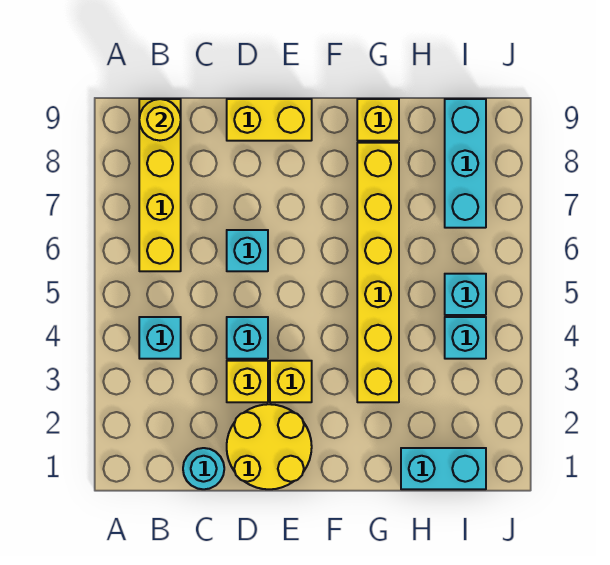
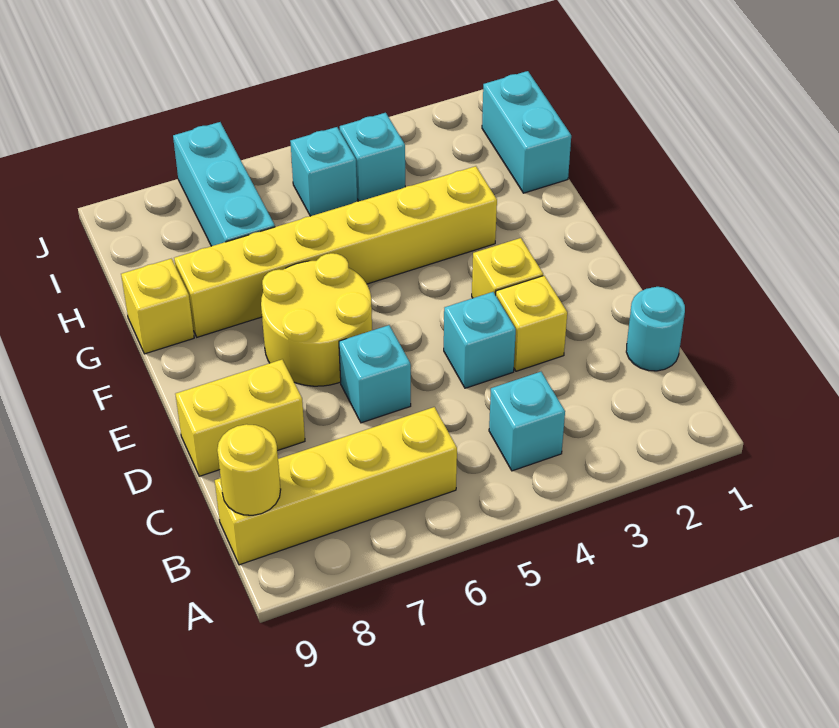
yellow 2x2 round brick [227,404,312,489] -> yellow 2x2 round brick moved to [261,253,372,386]
yellow 1x2 brick [227,99,312,141] -> yellow 1x2 brick turned to [176,360,305,476]
cyan 1x3 brick [445,99,486,228] -> cyan 1x3 brick turned to [173,122,275,246]

